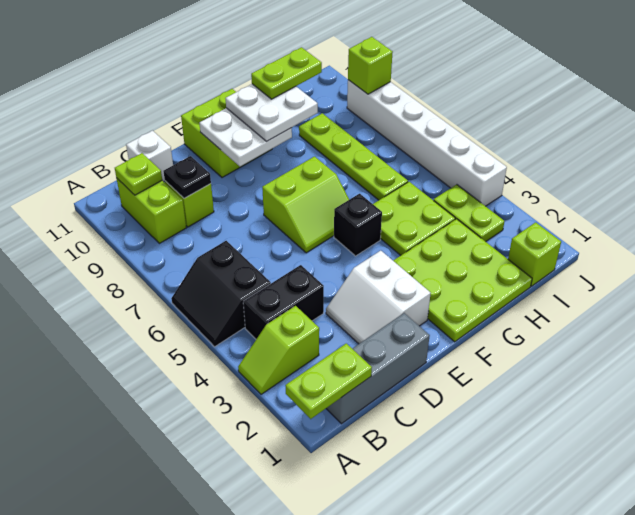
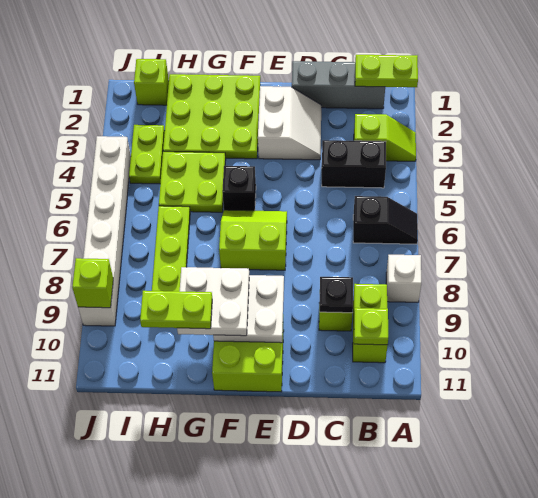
black 2x2 slope [171,241,271,347] -> black 1x2 slope [353,196,418,244]
white 1x1 brick [126,131,173,182] -> white 1x1 brick moved to [386,255,421,302]

